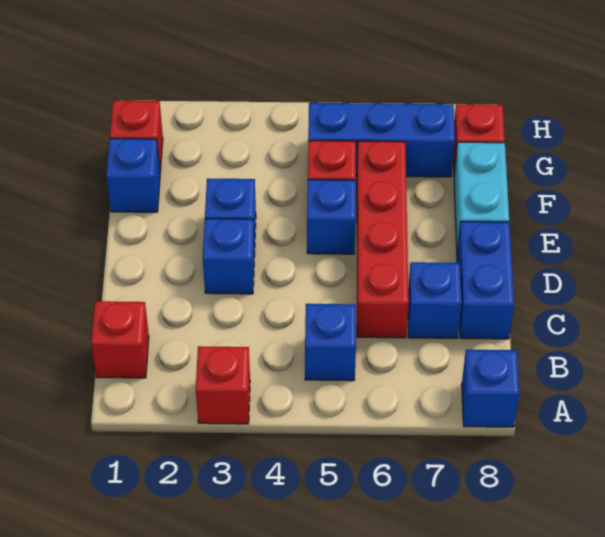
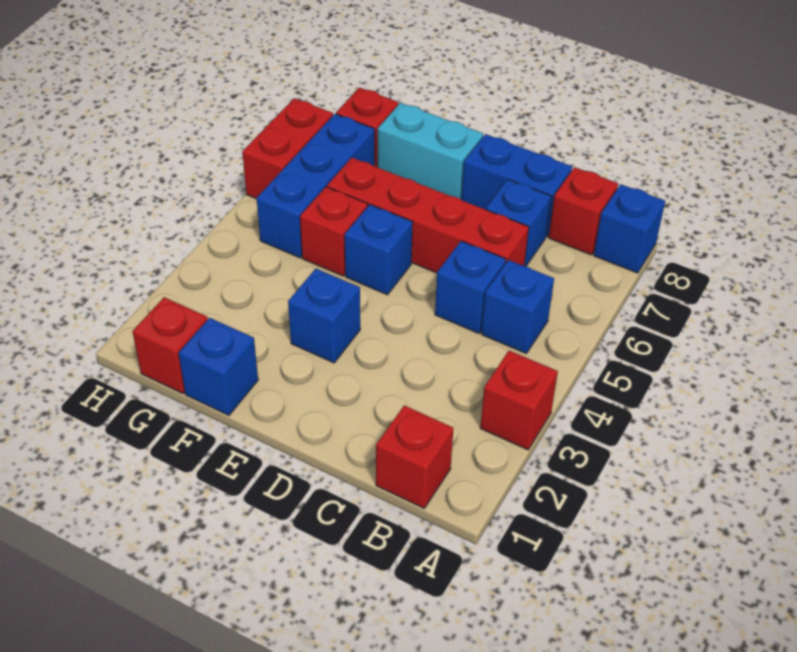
none -> red 1x1 brick [549,167,618,255]
blue 1x1 brick [203,219,255,294] -> blue 1x1 brick moved to [435,241,506,333]
none -> red 1x2 brick [242,98,333,199]

